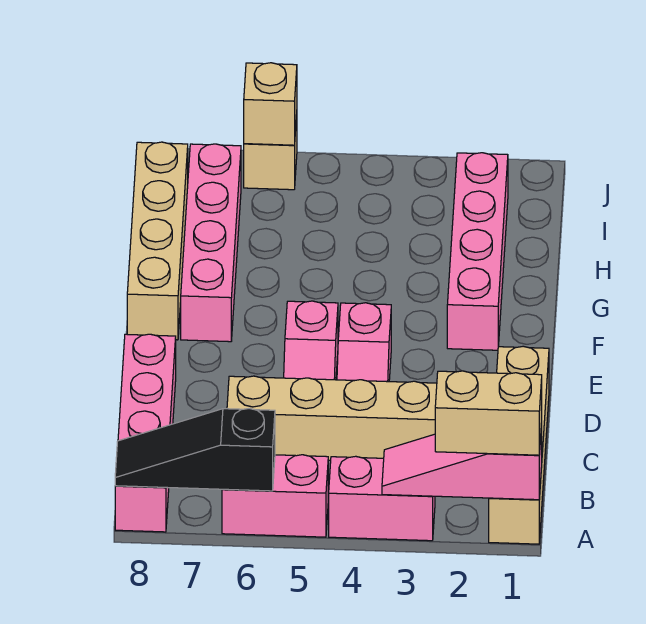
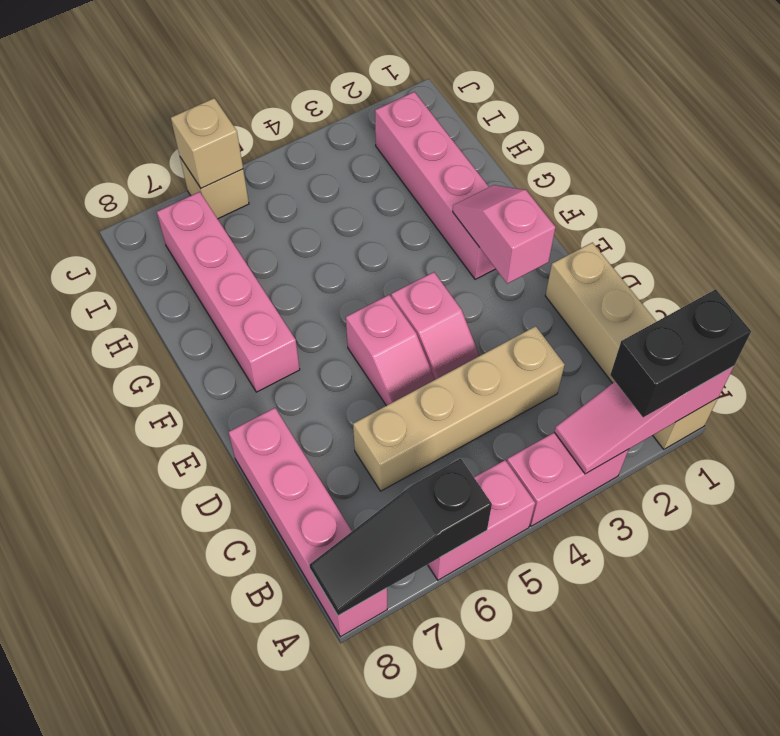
tan 1x2 brick [435,371,542,455] -> black 1x2 brick [610,289,751,417]
none -> pink 1x2 slope [453,185,555,284]
tan 1x4 brick [127,142,188,340] -> none

